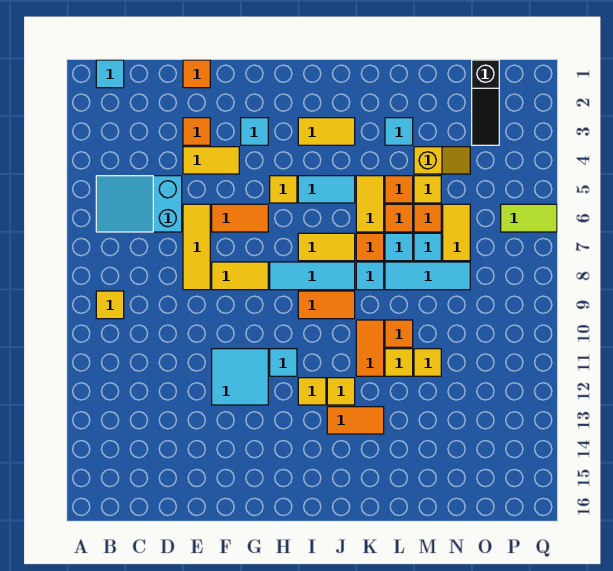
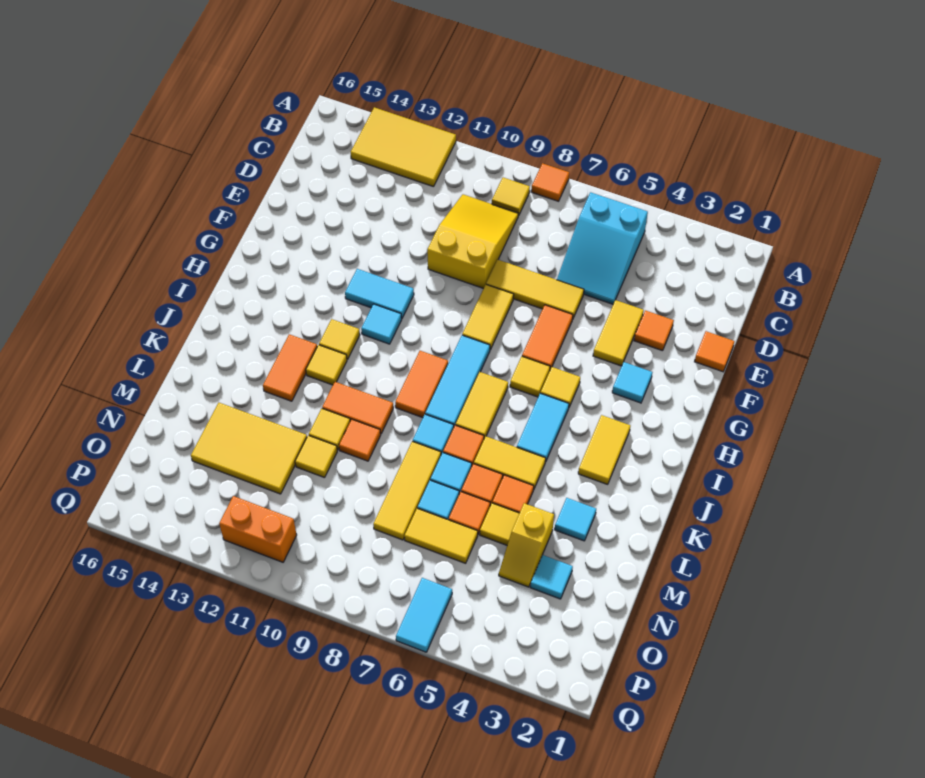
none -> orange 1x1 tile [531,163,569,201]
none -> yellow 2x3 tile [351,107,456,187]
cyan 1x1 tile [96,60,124,88] -> cyan 1x1 tile moved to [530,555,573,599]
cyan 2x3 slope [96,176,182,232] -> cyan 2x3 slope turned to [557,192,648,304]
none -> yellow 2x3 slope [427,194,518,288]
cyan 2x2 tile [212,349,268,405] -> cyan 1x2 tile [345,269,414,318]
none -> yellow 1x1 tile [510,357,550,397]
cyan 1x3 tile [385,262,470,290] -> yellow 1x3 tile [373,441,441,540]
none -> yellow 2x3 tile [191,403,307,494]
black 1x3 slope [472,60,499,145] -> none
lime 1x2 tile [501,204,557,232] -> cyan 1x2 tile [396,578,452,652]
none -> orange 1x2 brick [219,496,297,562]

